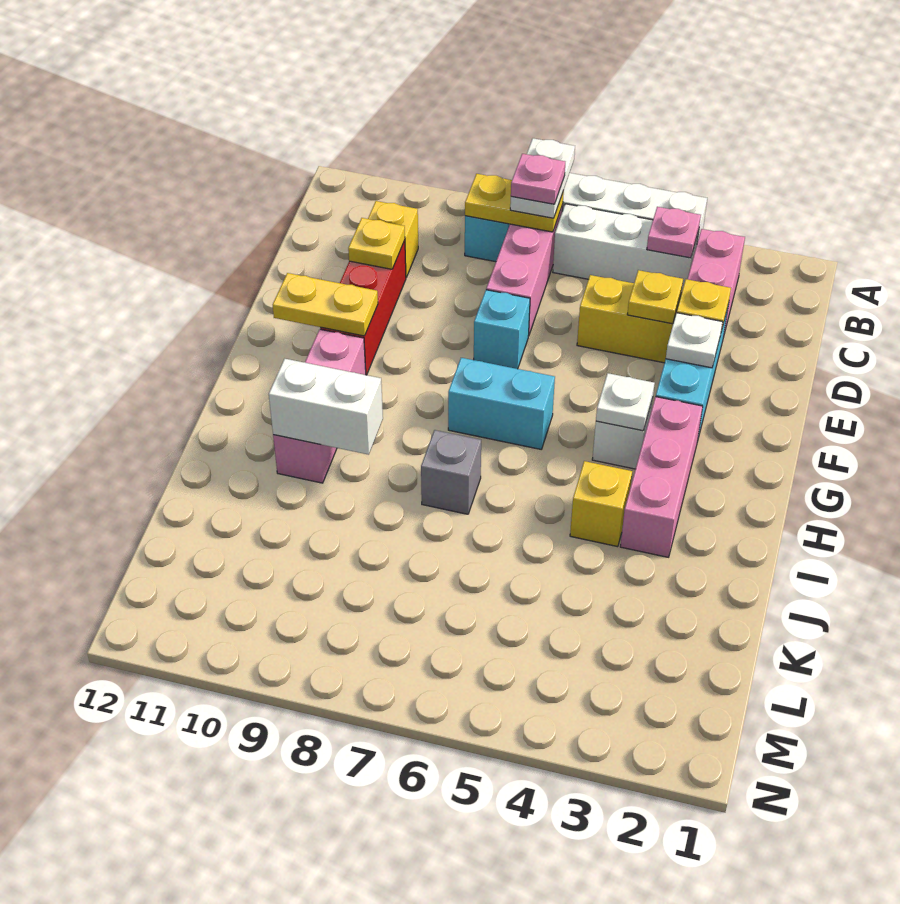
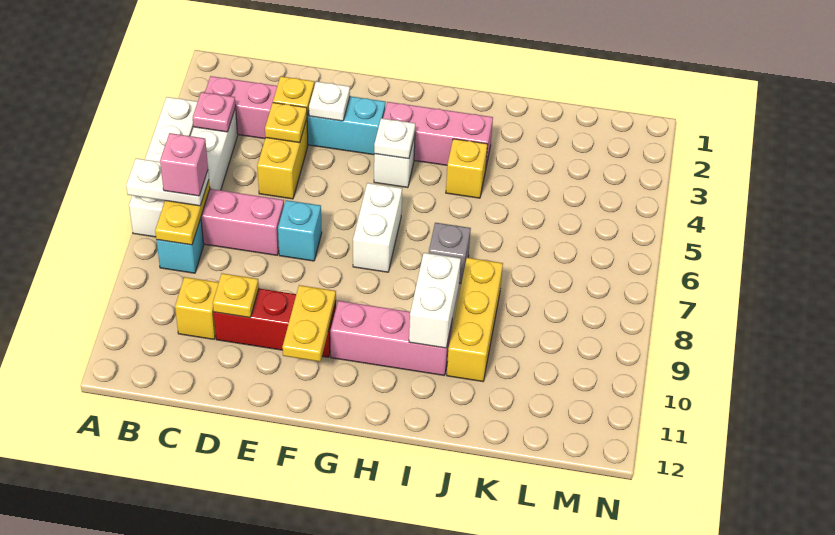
pink 1x1 plate [511,154,565,204] -> pink 1x1 brick [160,133,208,196]
cyan 1x2 brick [448,358,555,449] -> white 1x2 brick [353,183,402,272]
none -> yellow 1x3 brick [447,258,503,382]

